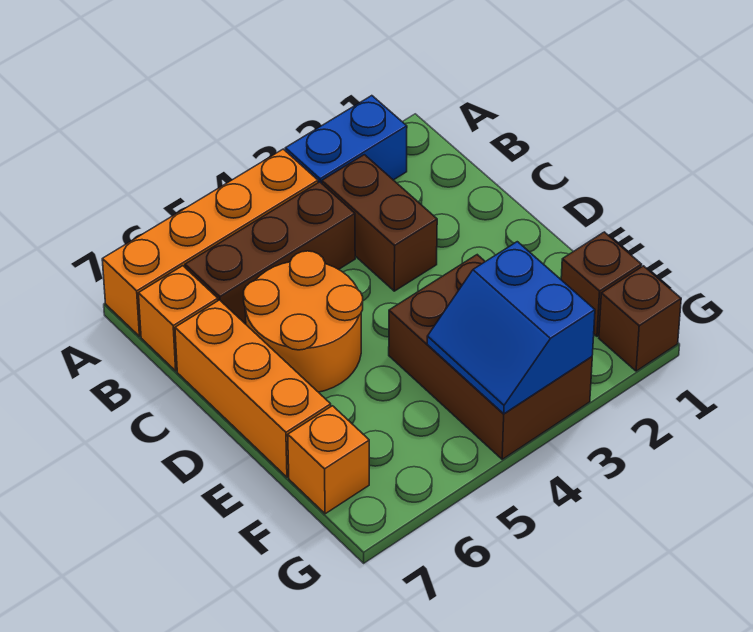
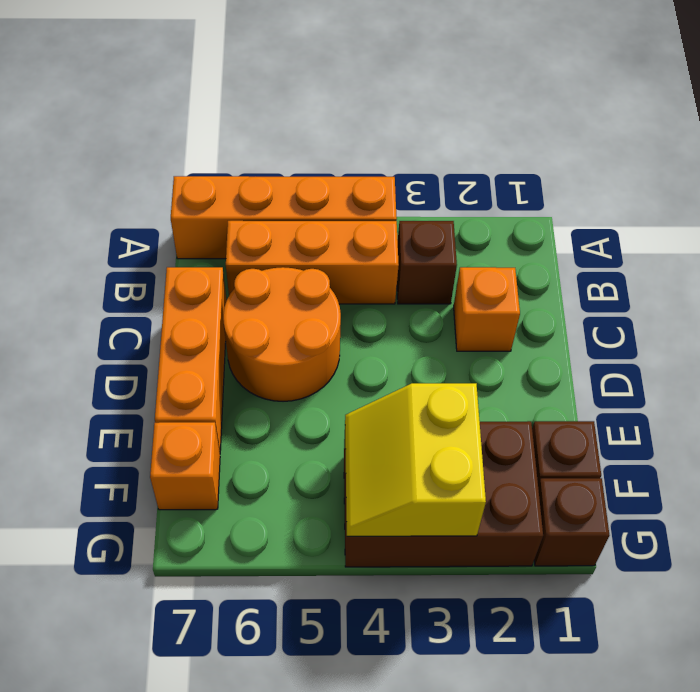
blue 1x2 brick [285,96,407,183] -> none
brown 1x2 brick [322,155,437,291] -> brown 1x1 brick [397,221,457,304]
brown 1x3 brick [185,182,355,324] -> orange 1x3 brick [226,221,399,304]
orange 1x1 brick [138,266,218,371] -> orange 1x1 brick moved to [454,267,520,351]
brown 2x3 brick [389,255,592,459] -> brown 2x3 brick turned to [344,421,543,567]
blue 2x2 slope [427,242,595,414] -> yellow 2x2 slope [345,383,486,536]

